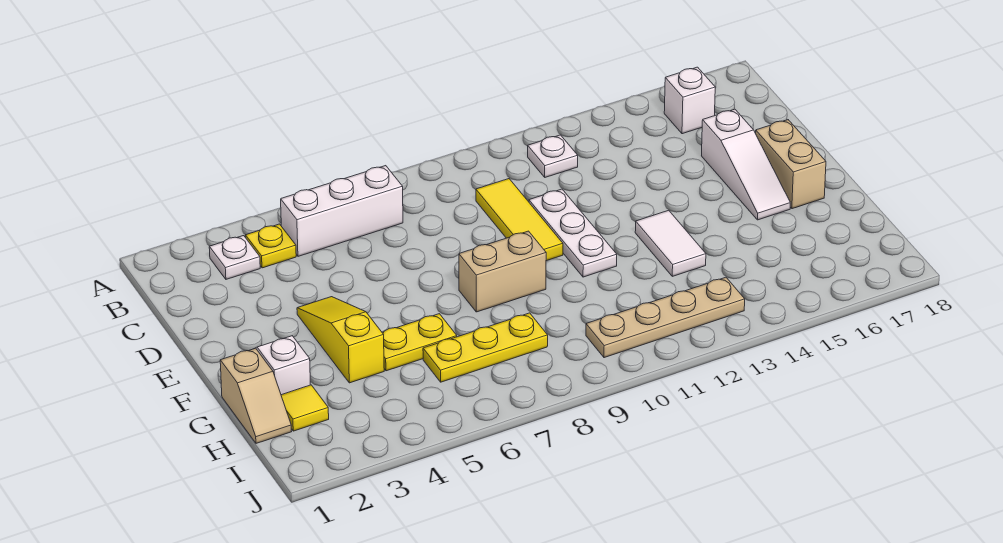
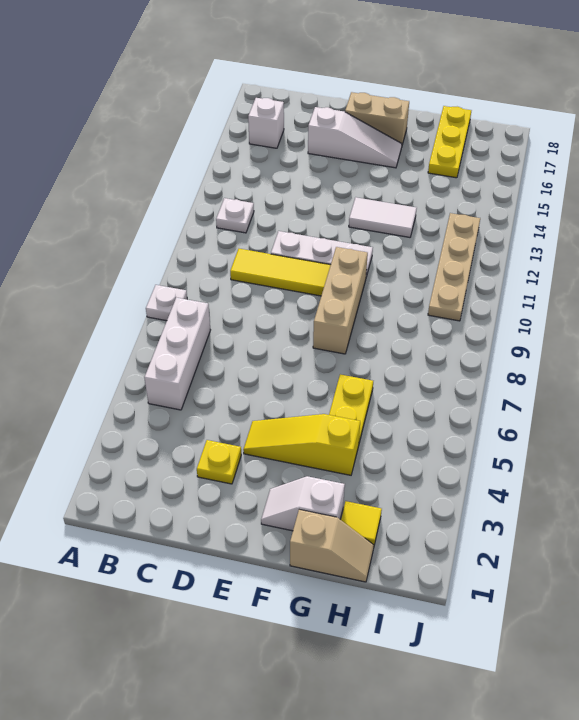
white 1x1 plate [209,236,260,279] -> white 1x1 plate moved to [146,285,187,321]
yellow 1x1 plate [245,224,296,268] -> yellow 1x1 plate moved to [197,440,241,484]
tan 1x2 brick [459,231,546,312] -> tan 1x3 brick [313,247,368,354]
yellow 1x3 plate [423,313,548,382] -> yellow 1x3 plate moved to [428,106,471,178]

